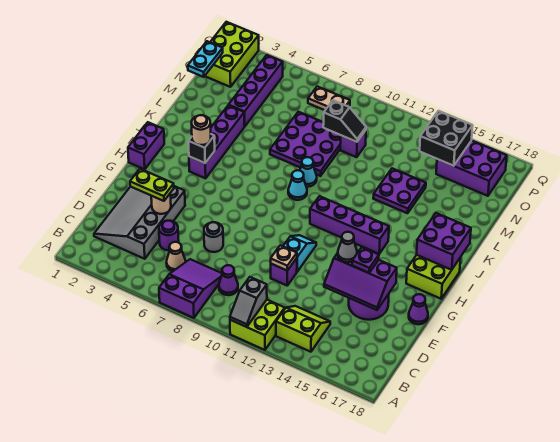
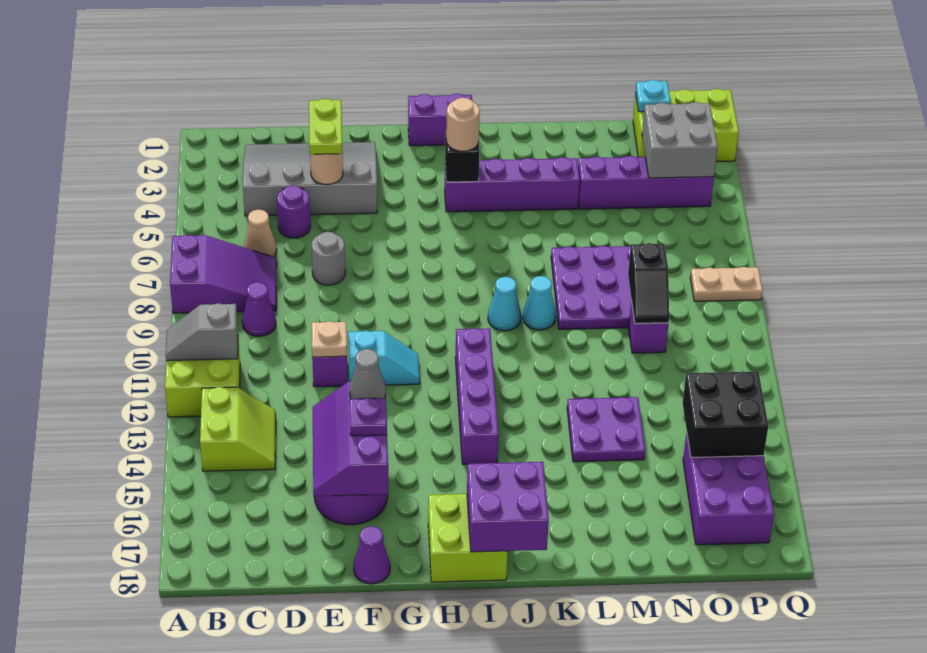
cyan 1x2 plate [188,41,223,77] -> cyan 1x1 plate [636,80,671,112]
none -> grey 2x2 brick [642,102,718,178]
tan 1x2 plate [308,86,350,110] -> tan 1x2 plate turned to [690,267,763,301]

